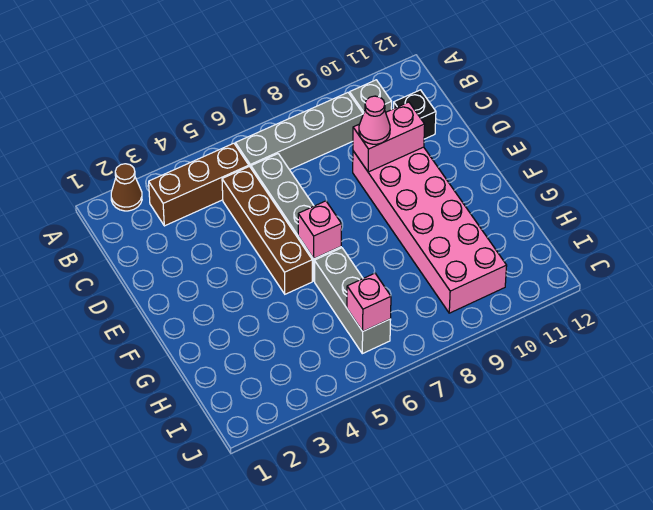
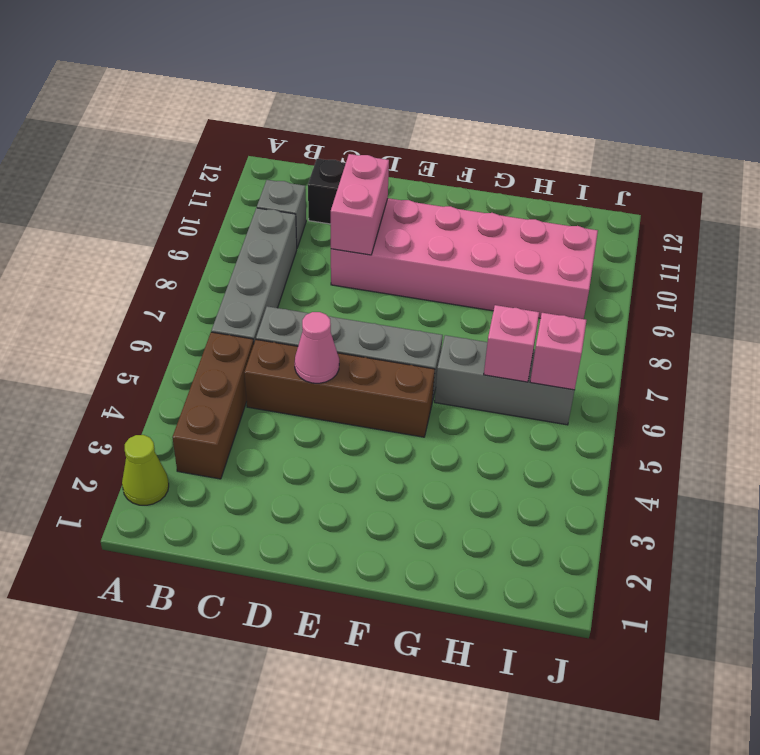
brown 1x1 cone [111,164,142,211] -> lime 1x1 cone [122,435,169,505]
pink 1x1 cone [359,96,390,144] -> pink 1x1 cone moved to [295,312,339,383]
pink 1x1 brick [298,201,342,259] -> pink 1x1 brick moved to [484,305,539,382]

